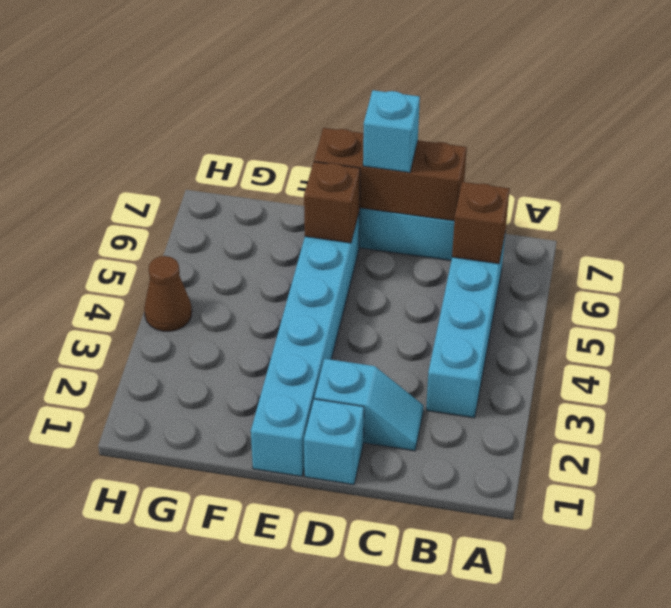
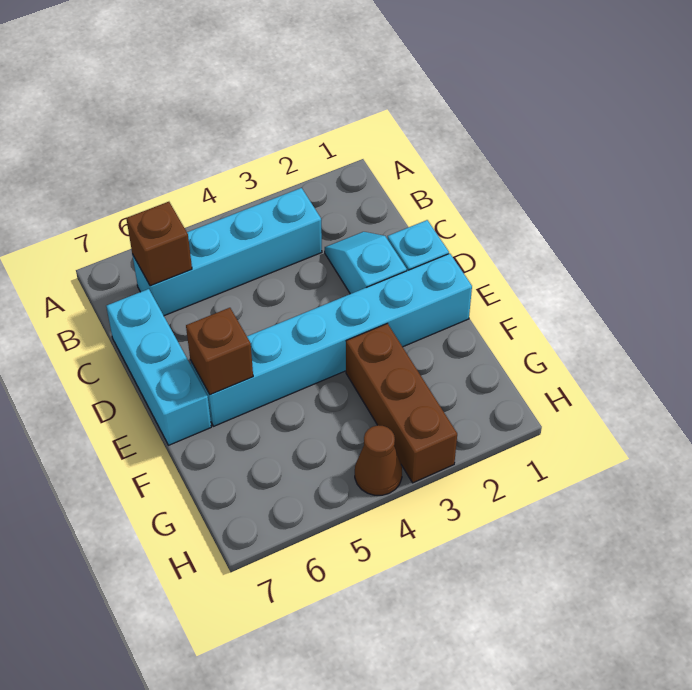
brown 1x3 brick [314,128,467,221] -> brown 1x3 brick moved to [346,323,457,483]
cyan 1x1 brick [363,90,420,173] -> none

